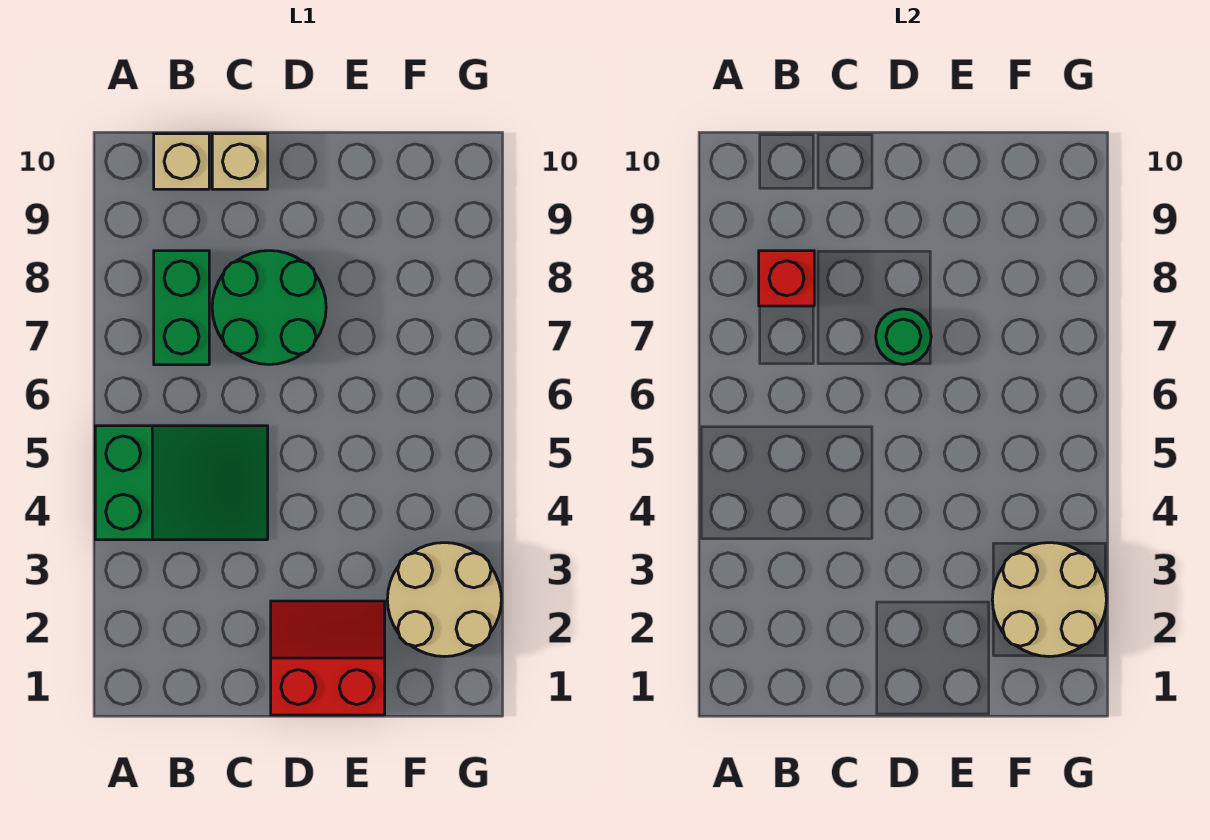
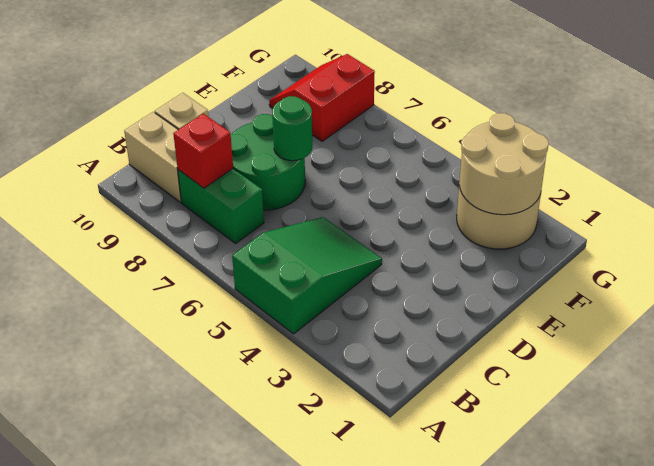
tan 1x1 brick [154,134,209,189] -> tan 1x2 brick [124,112,182,202]
red 2x2 slope [271,601,385,715] -> red 2x2 slope moved to [269,54,375,141]

